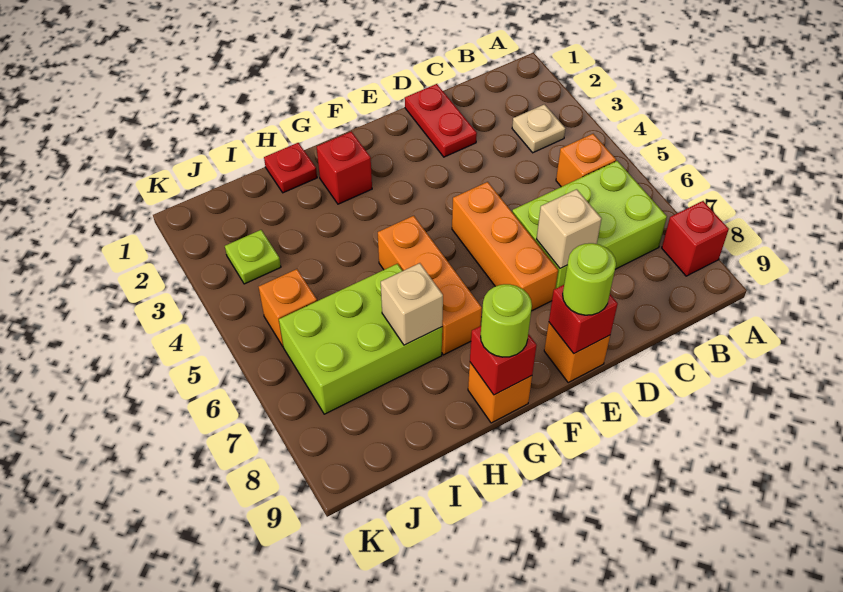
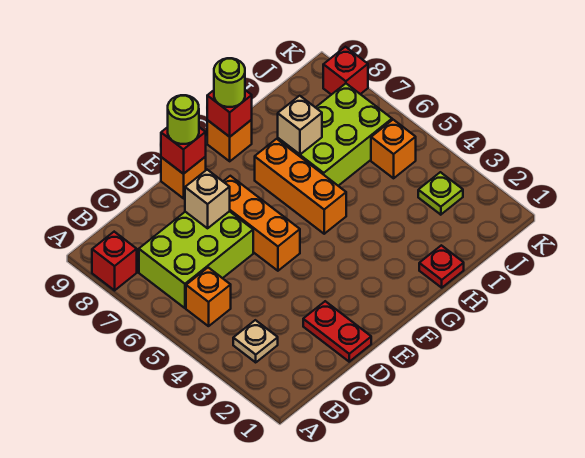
red 1x1 brick [317,131,372,204] -> red 1x1 brick moved to [323,47,368,95]

